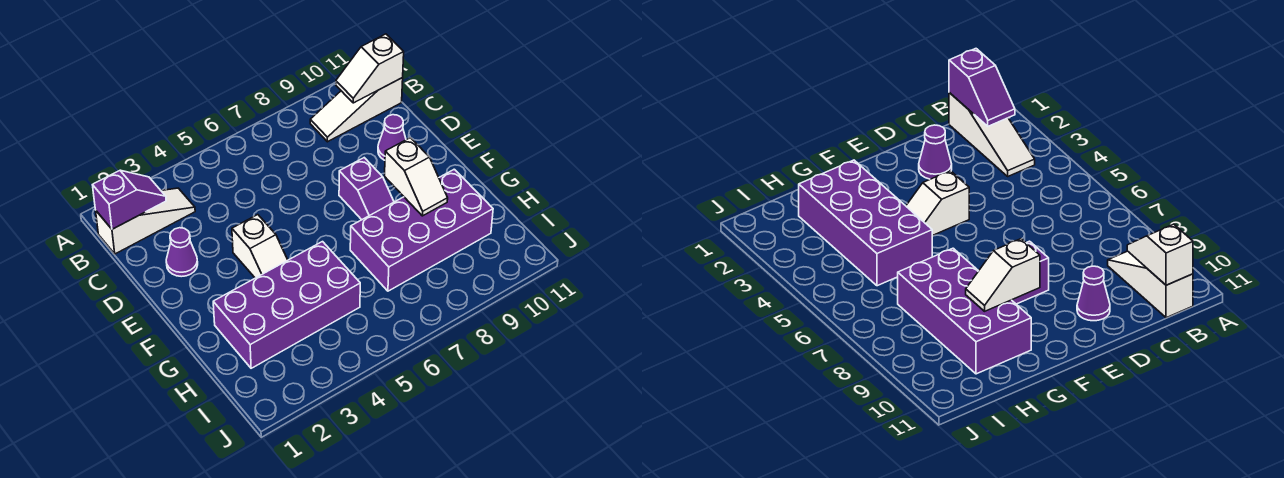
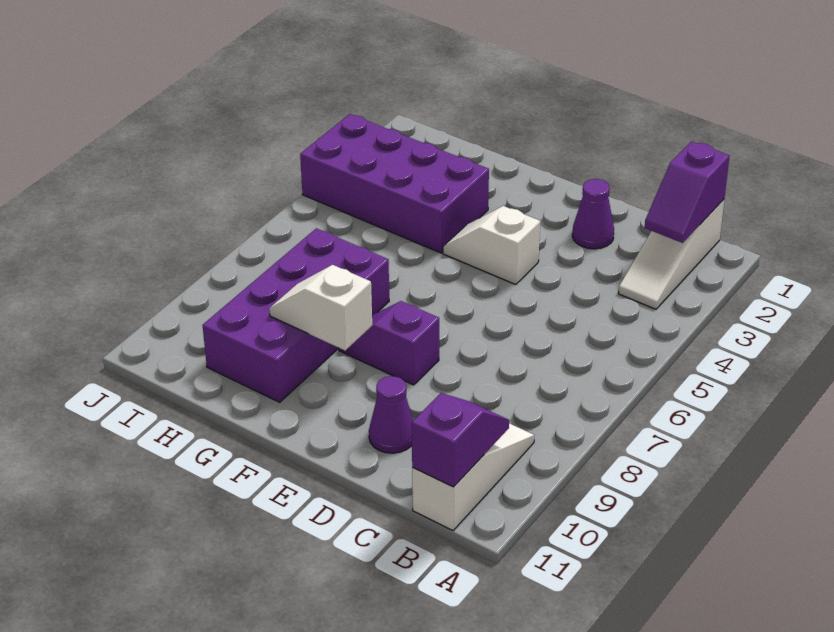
white 1x2 slope [336,34,404,103] -> purple 1x2 slope [412,393,509,487]
purple 2x4 brick [213,242,360,368] -> purple 2x4 brick turned to [300,114,489,253]

